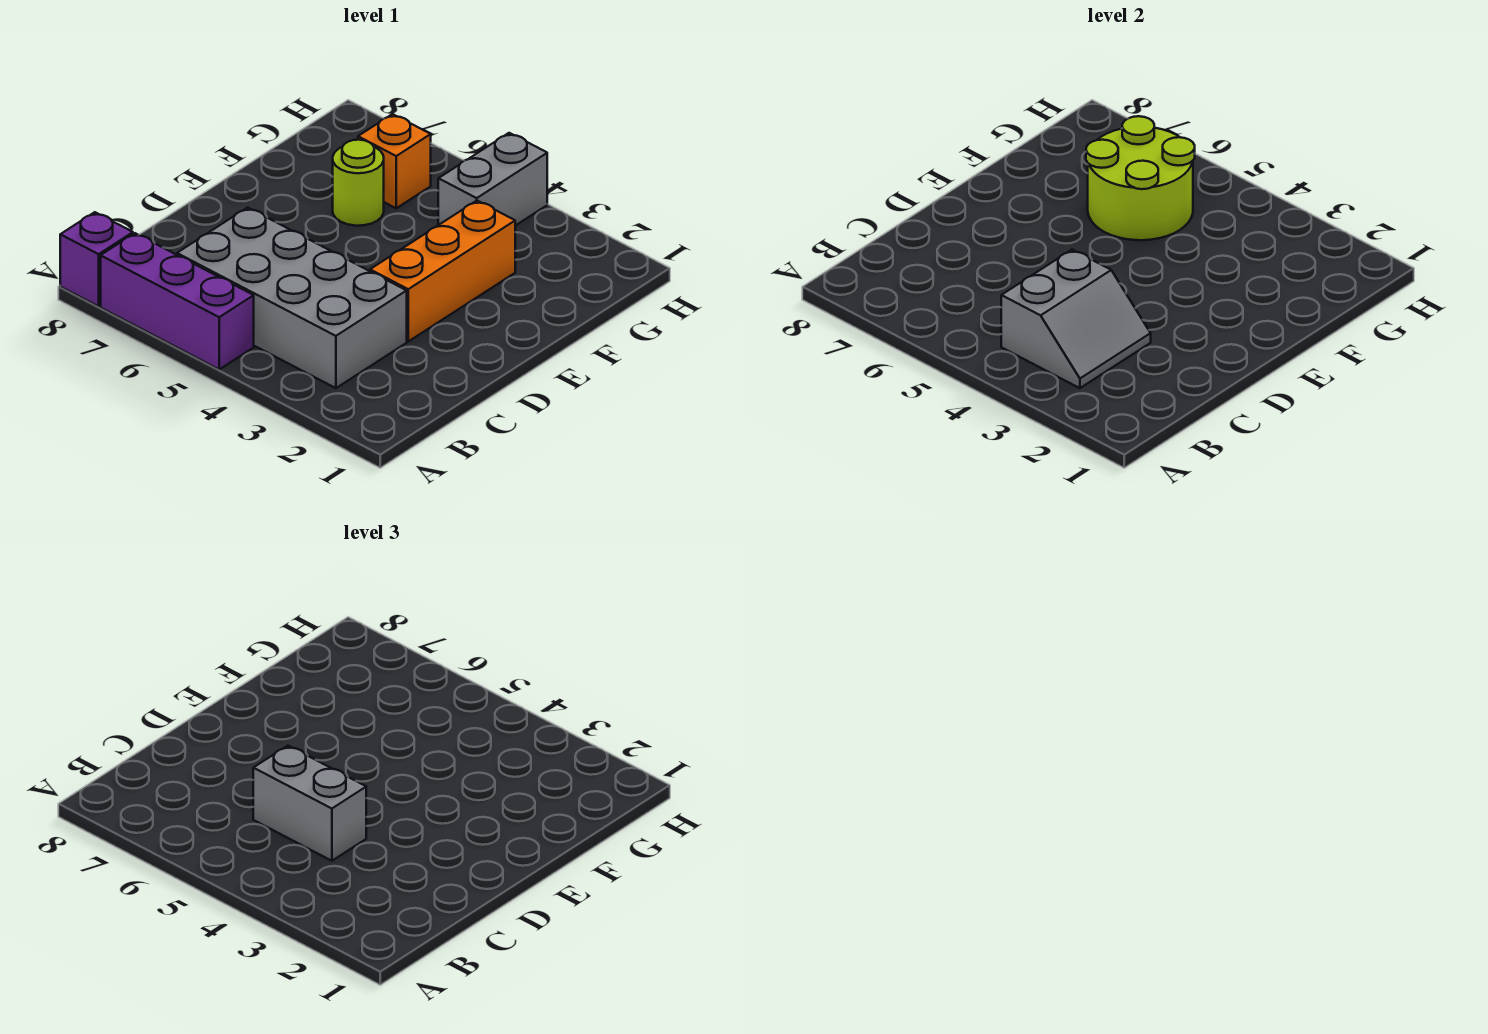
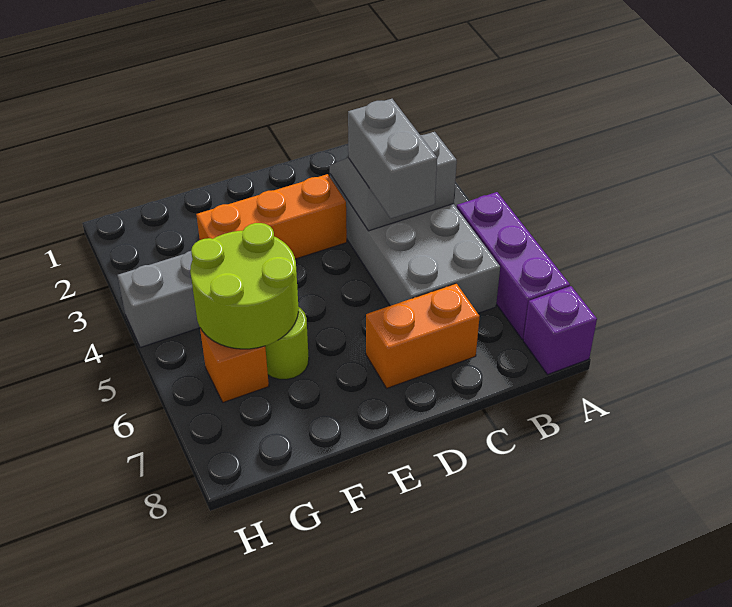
none -> orange 1x2 brick [366,283,480,388]

